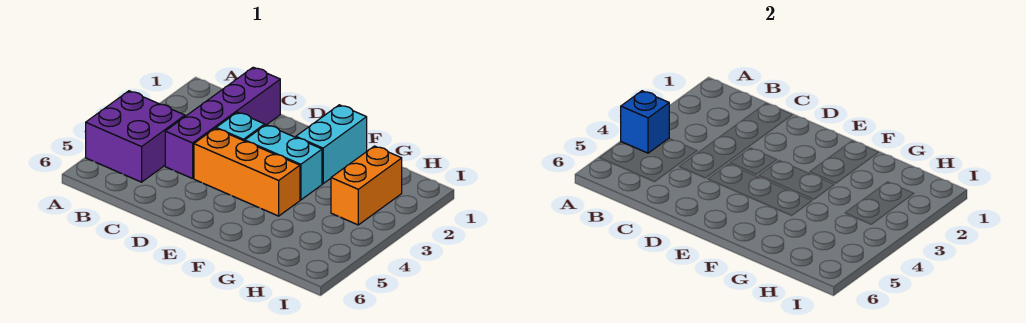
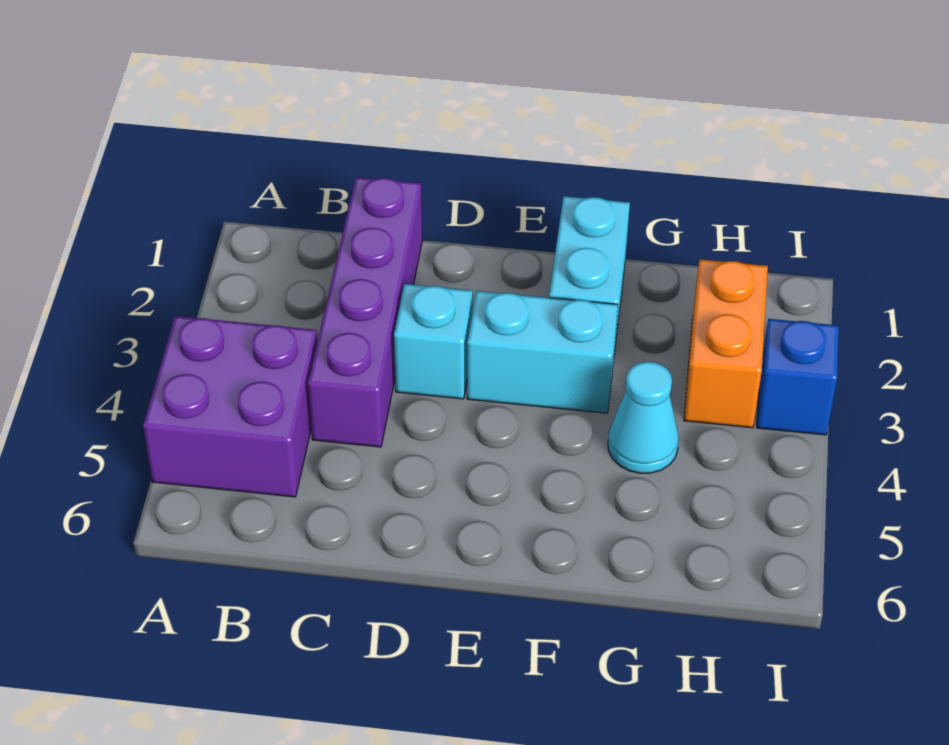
blue 1x1 brick [621,91,669,153] -> blue 1x1 brick moved to [757,319,839,435]
orange 1x3 brick [194,128,300,216] -> none
none -> cyan 1x1 cone [608,362,679,473]

